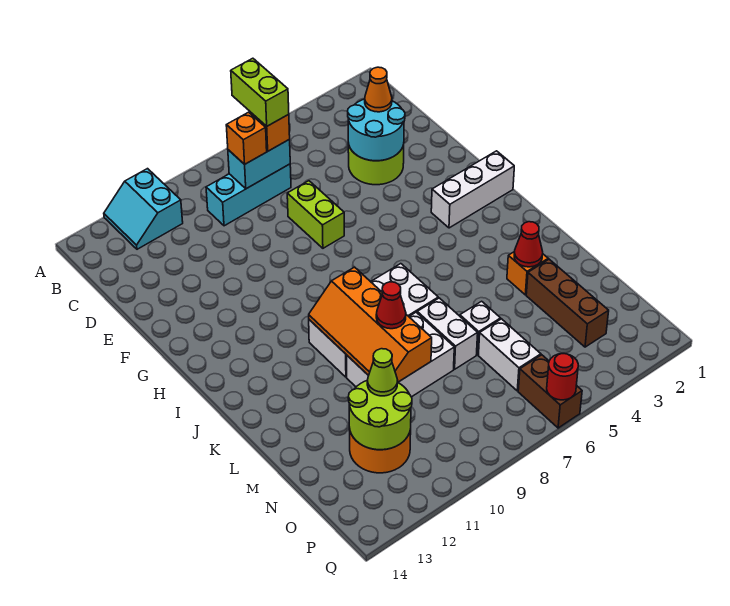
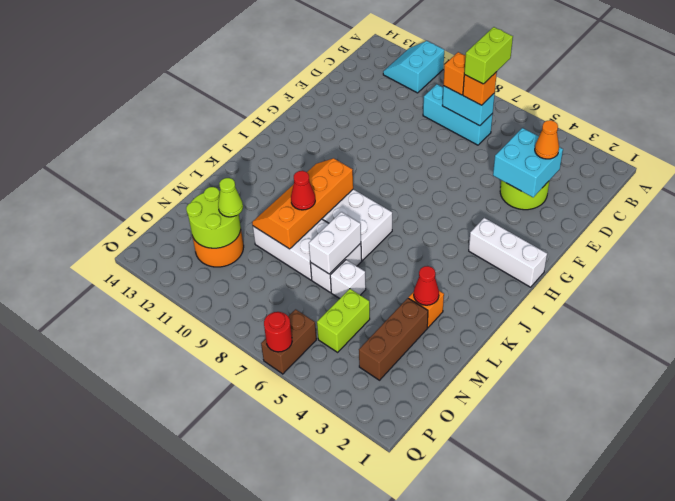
cyan 2x2 round brick [348,99,405,161] -> cyan 2x2 brick [493,128,563,197]
lime 1x2 brick [287,181,344,248] -> lime 1x2 brick moved to [317,289,370,352]
white 1x2 brick [478,319,541,391] -> white 1x2 brick moved to [309,212,361,274]

